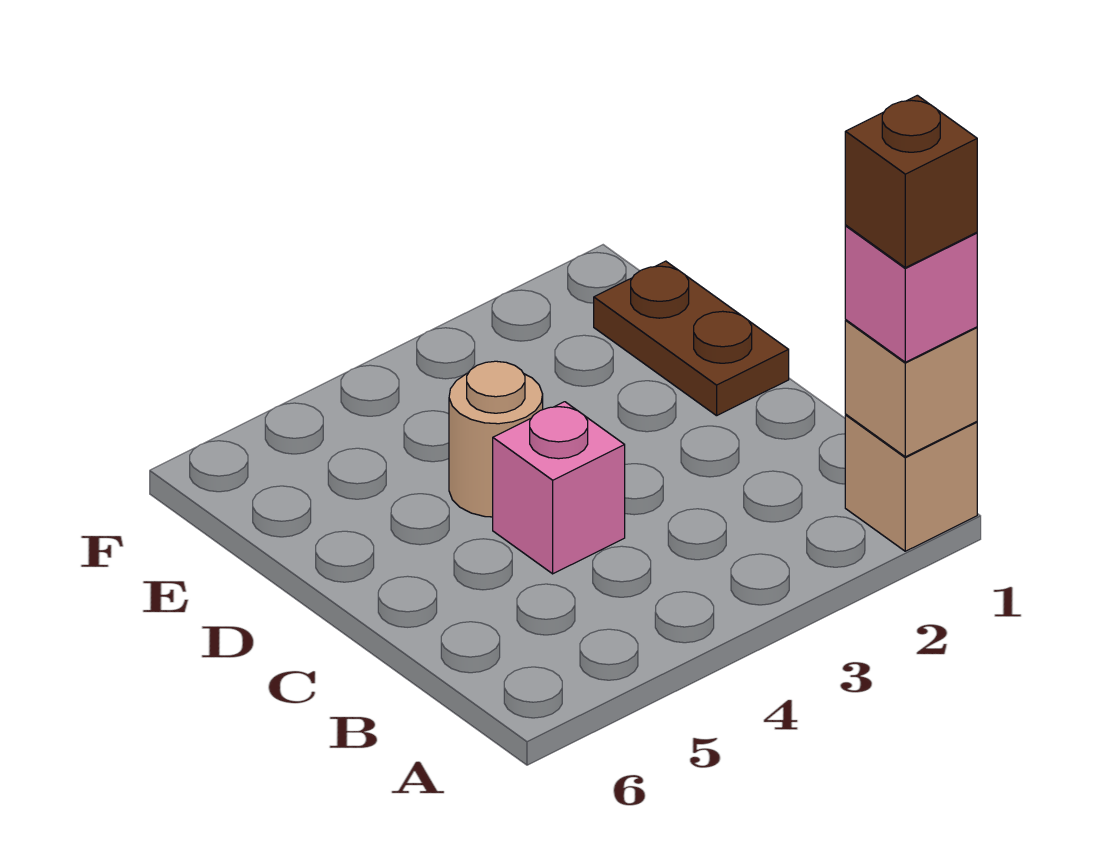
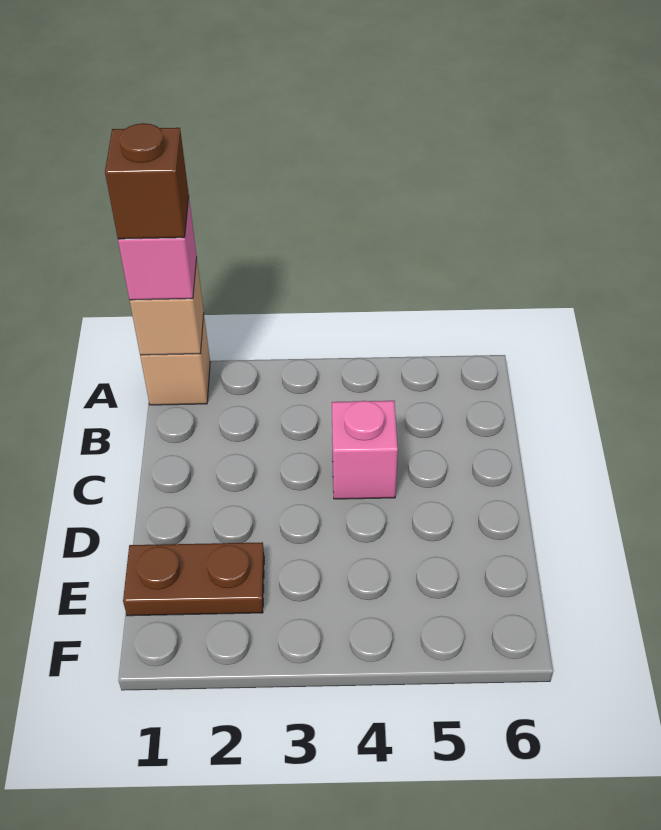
brown 1x2 plate [594,261,789,416] -> brown 1x2 plate turned to [123,542,264,616]
tan 1x1 round brick [449,361,543,517] -> none

